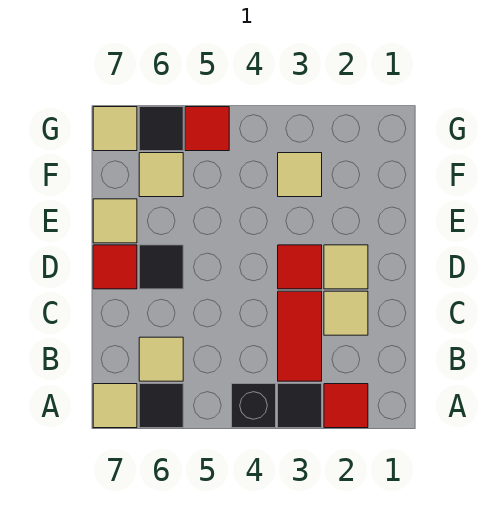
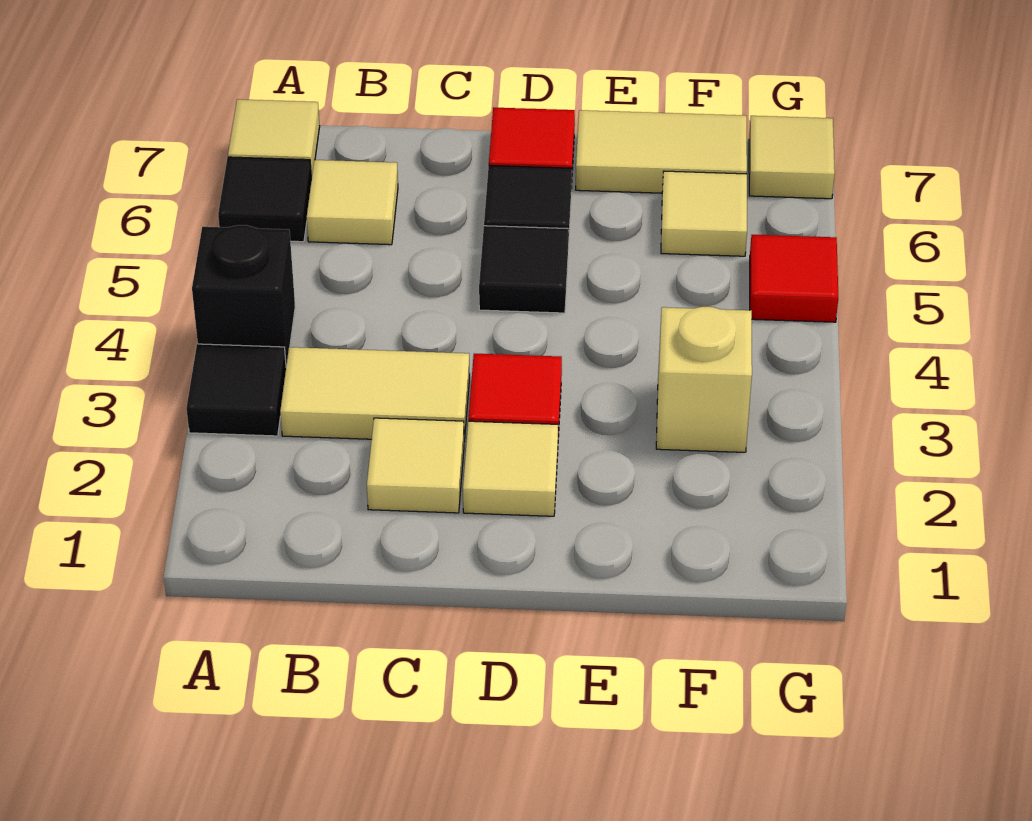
red 1x1 tile [324,384,368,428] -> none
red 1x2 tile [278,291,322,381] -> tan 1x2 tile [280,347,470,441]
tan 1x1 tile [93,199,137,243] -> tan 1x2 tile [576,110,747,193]
tan 1x1 tile [278,153,322,197] -> tan 1x1 brick [656,307,752,452]
black 1x1 tile [139,107,183,151] -> black 1x1 tile moved to [479,226,569,313]

